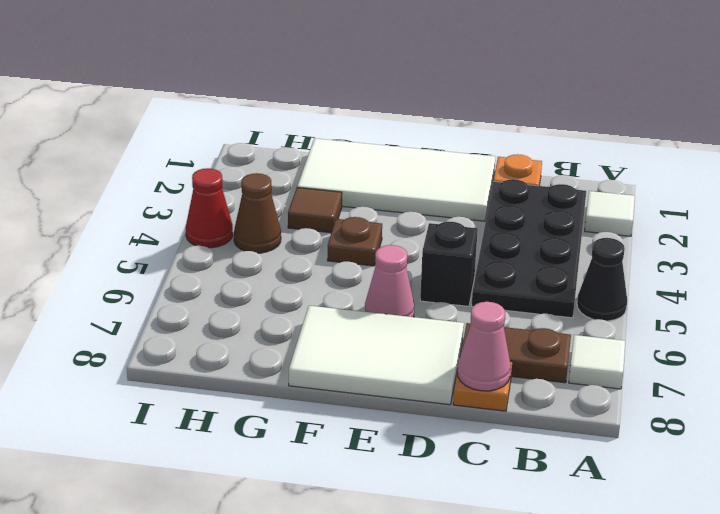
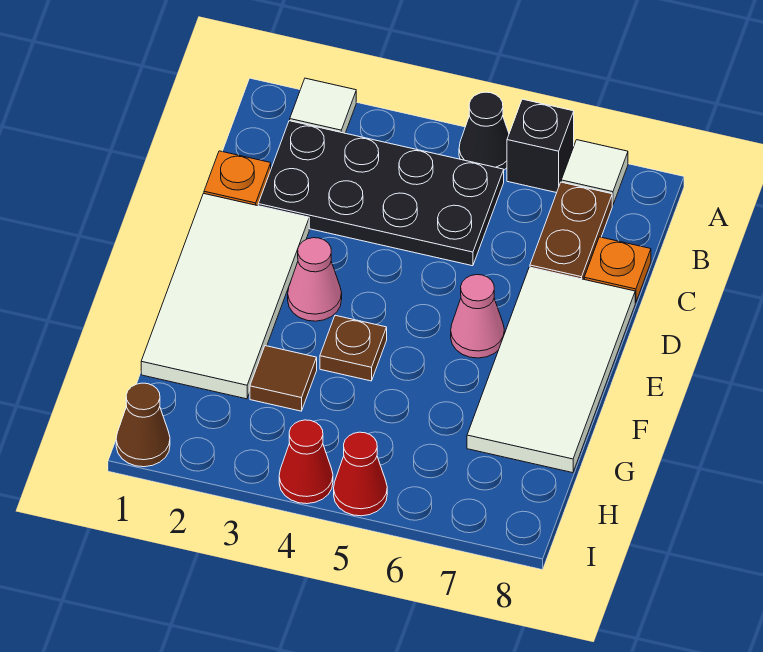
pink 1x1 cone [457,302,511,391] -> pink 1x1 cone moved to [288,238,342,321]
black 1x1 brick [420,222,478,306] -> black 1x1 brick moved to [507,99,574,193]
white 2x3 tile [289,306,464,405] -> white 2x4 tile [467,267,635,473]
brown 1x1 cone [234,173,281,253] -> brown 1x1 cone moved to [116,383,170,467]
none -> red 1x1 cone [334,432,387,516]

